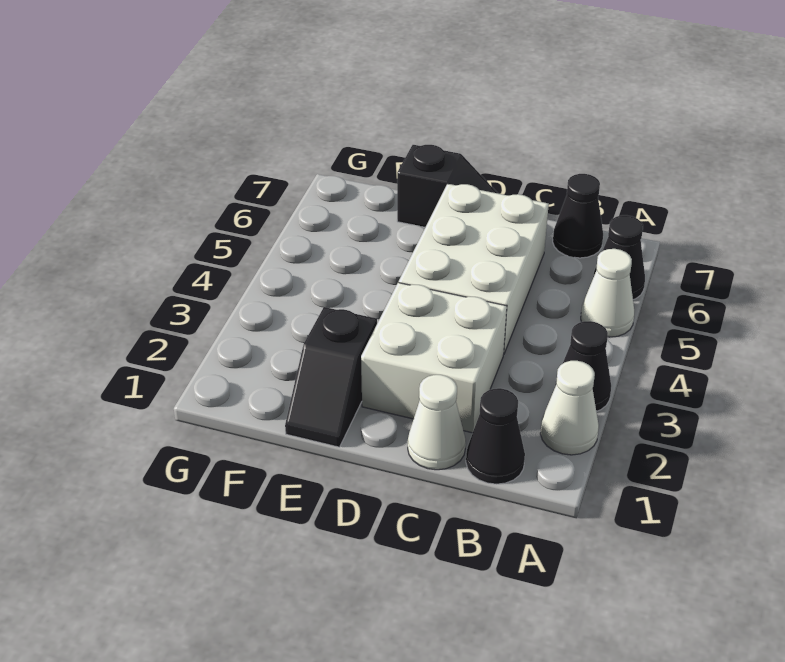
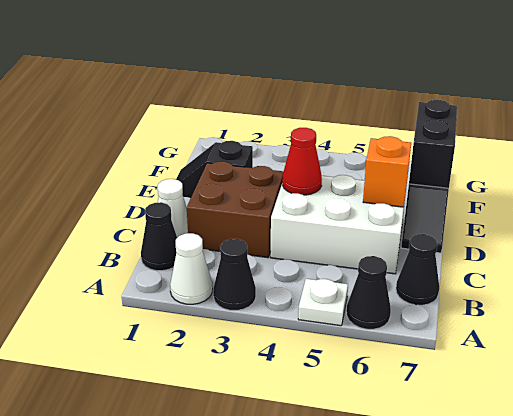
white 1x1 cone [581,249,634,337] -> white 1x1 plate [298,279,348,326]
white 2x2 brick [361,283,507,433] -> brown 2x2 brick [187,161,283,258]
none -> red 1x1 cone [282,128,322,195]
none -> orange 1x1 brick [363,136,411,207]
none -> black 1x2 brick [409,100,457,188]

